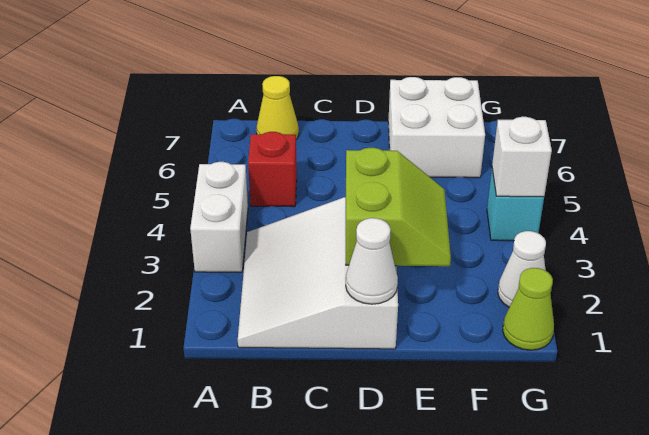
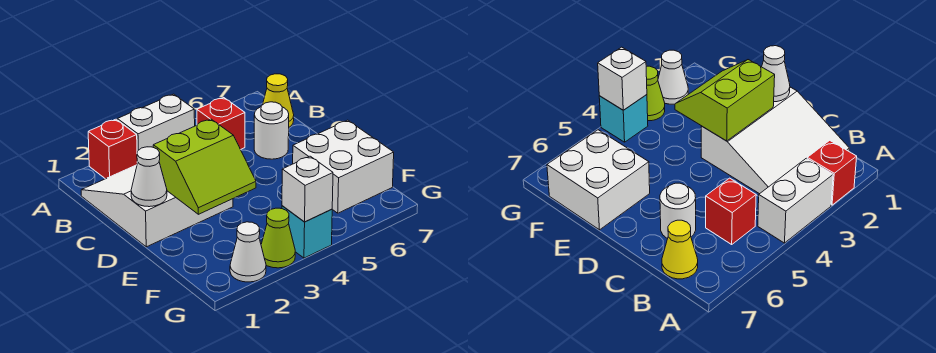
none -> red 1x1 brick [88,119,137,179]
none -> white 1x1 round brick [254,102,289,159]
lime 1x1 cone [503,268,554,350] -> lime 1x1 cone moved to [261,208,295,268]

